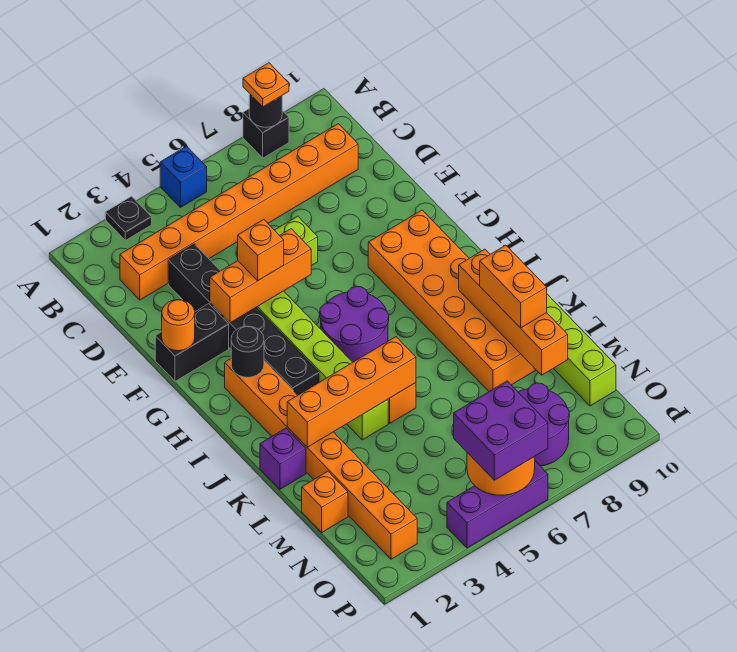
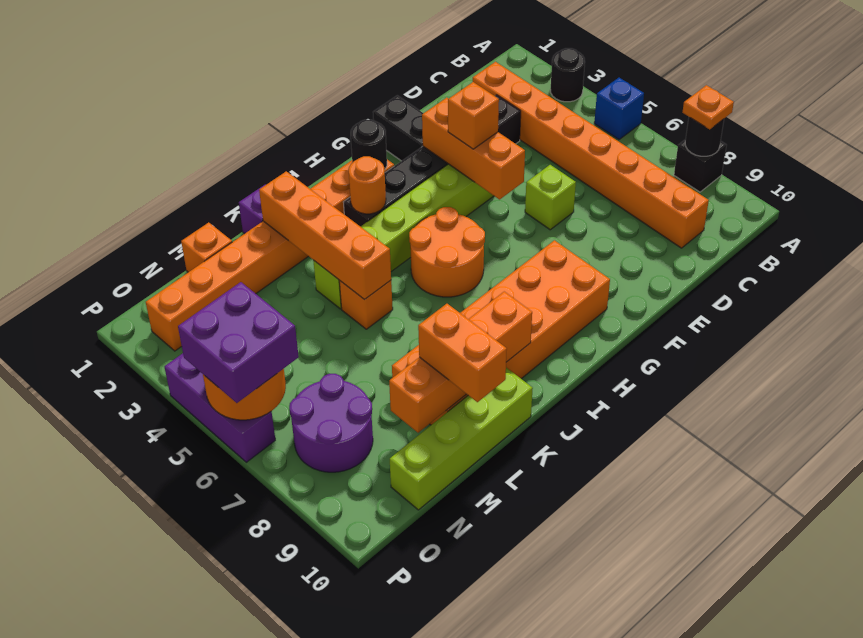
black 1x1 plate [105,196,152,240] -> black 1x1 round brick [551,48,585,102]
orange 1x1 round brick [162,300,195,351] -> orange 1x1 round brick moved to [349,156,386,214]
purple 2x2 round brick [320,286,389,362] -> orange 2x2 round brick [409,207,485,297]
orange 1x2 brick [480,245,547,328] -> orange 1x2 brick turned to [418,304,507,402]

